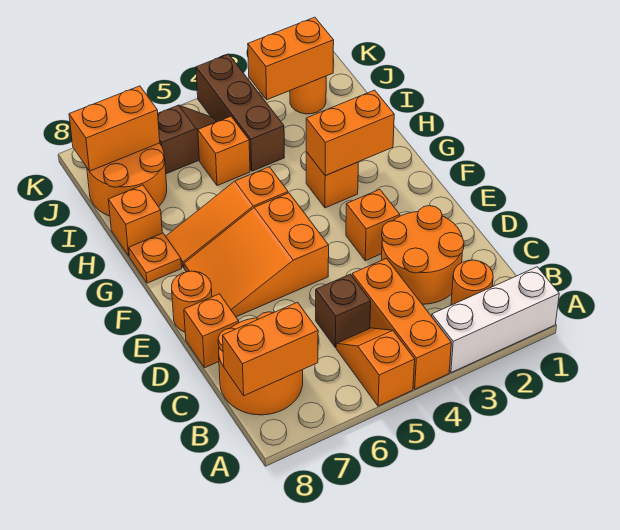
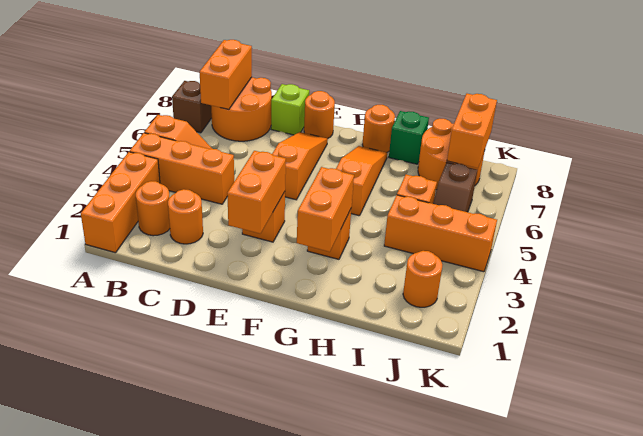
white 1x3 brick [432,267,559,373] -> orange 1x3 brick [81,152,160,253]
orange 2x2 round brick [382,206,464,304] -> orange 1x1 round brick [168,189,203,244]
brown 1x1 brick [316,274,371,348] -> brown 1x1 brick moved to [172,81,212,133]
orange 1x1 brick [184,294,239,368] -> lime 1x1 brick [271,84,309,135]
orange 2x3 slope [184,193,329,317] -> orange 1x3 slope [272,132,328,200]
orange 1x1 plate [129,233,182,283] -> orange 1x1 round brick [362,105,395,152]
orange 1x1 brick [108,185,162,256] -> green 1x1 brick [389,111,429,164]
brown 1x3 brick [196,54,284,171] -> orange 1x3 brick [384,195,497,272]
orange 1x2 brick [248,17,334,100] -> orange 1x2 brick moved to [227,151,286,234]

